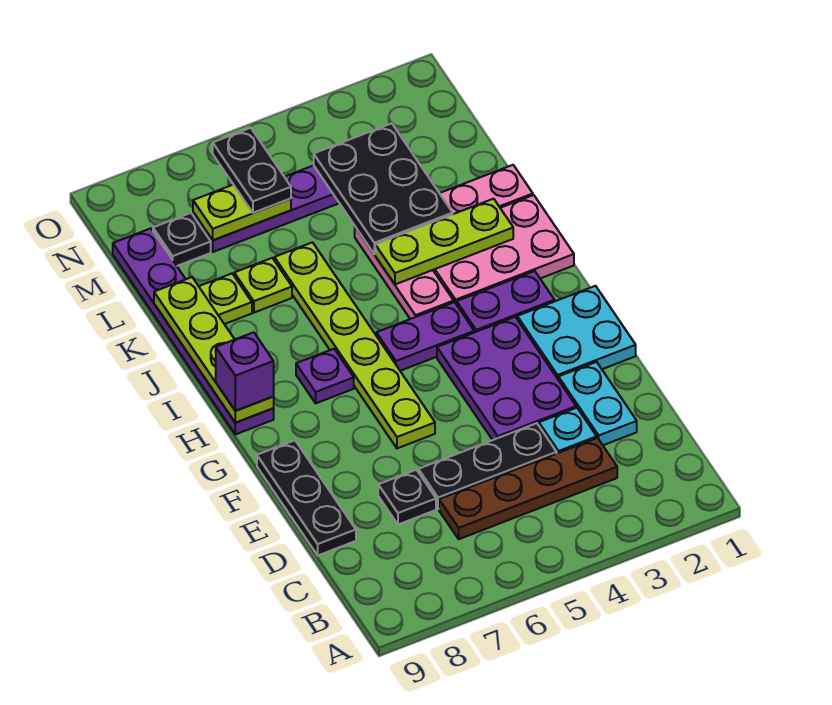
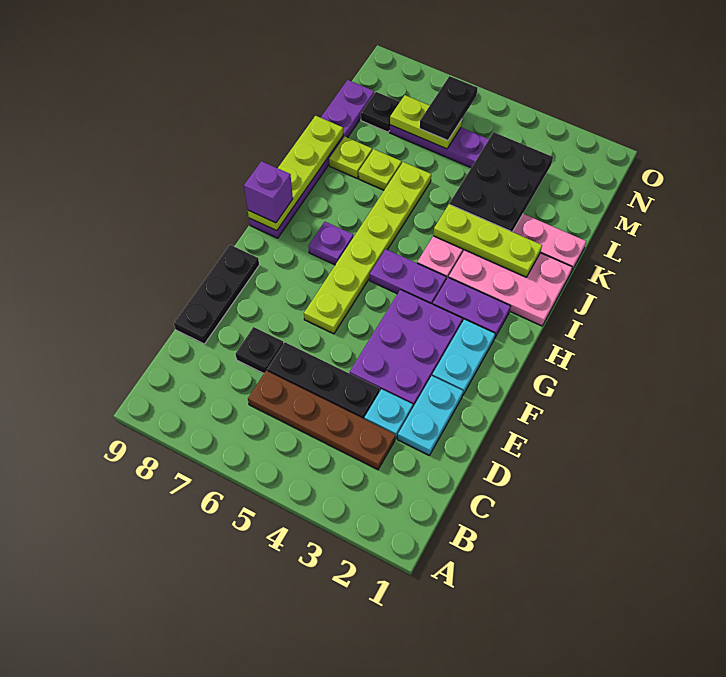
cyan 2x2 plate [517,286,636,379] -> cyan 1x2 plate [432,319,495,394]

